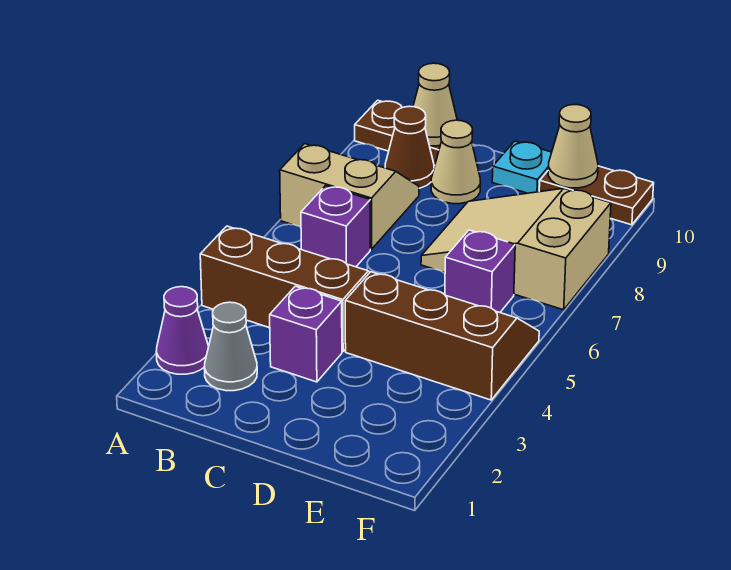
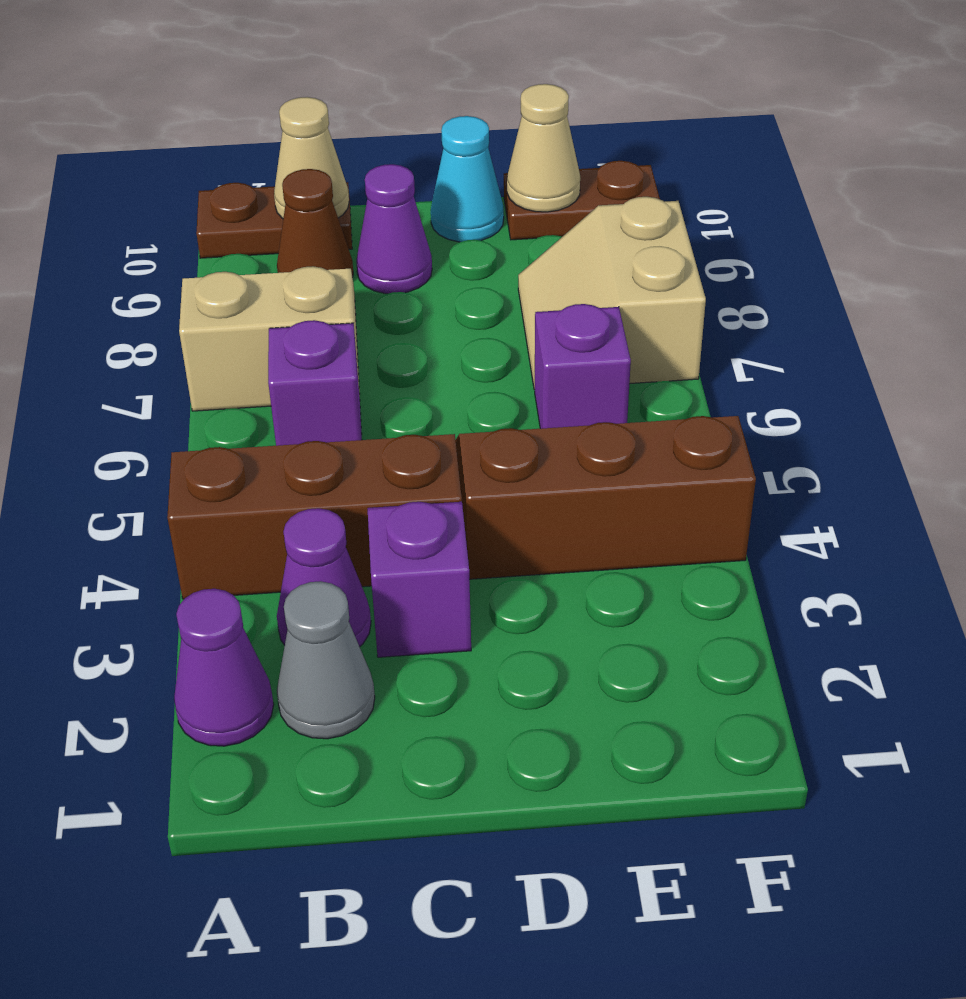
none -> purple 1x1 cone [277,508,371,647]
tan 1x1 cone [431,120,480,204] -> purple 1x1 cone [356,164,432,294]
tan 2x3 slope [421,189,611,310] -> tan 2x2 slope [518,197,706,390]
cyan 1x1 plate [492,141,552,193] -> cyan 1x1 cone [431,116,504,242]

